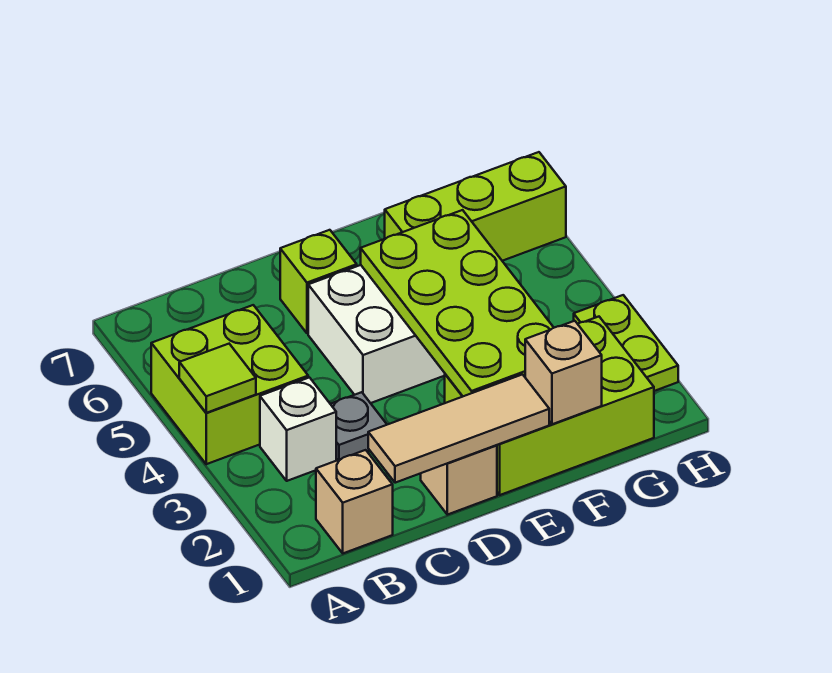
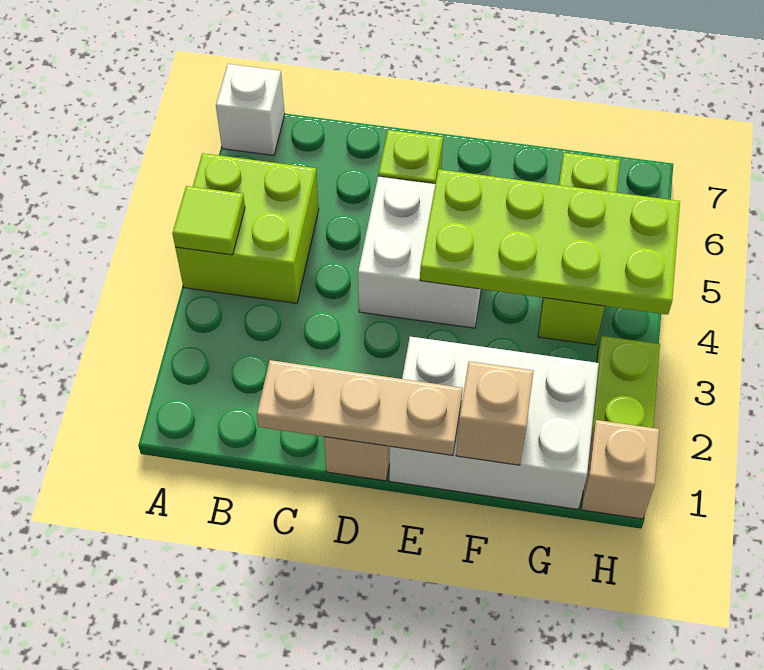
tan 1x1 brick [316,450,393,553] -> tan 1x1 brick moved to [581,420,659,519]
white 1x1 brick [260,378,336,481] -> white 1x1 brick moved to [216,64,285,155]
tan 1x3 tile [368,375,549,483] -> tan 1x3 plate [257,360,463,456]
grey 1x1 plate [331,392,387,460] -> none
lime 2x3 brick [445,317,654,495] -> white 2x3 brick [389,337,599,509]
lime 2x4 plate [361,210,554,396] -> lime 2x4 plate turned to [420,169,680,315]
lime 1x3 brick [385,152,566,261] -> lime 1x3 brick turned to [538,153,620,345]

